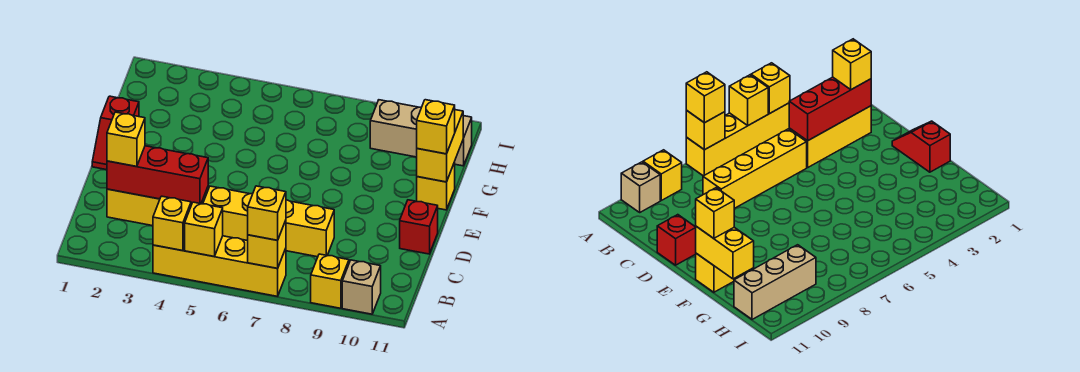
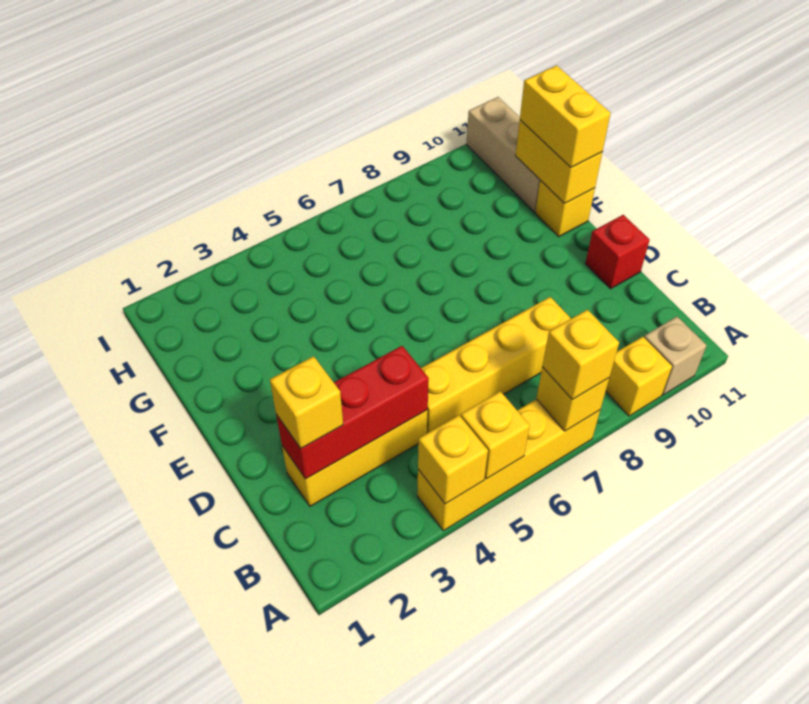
red 1x2 slope [92,96,139,170] -> none
yellow 1x1 brick [417,100,455,154] -> yellow 1x2 brick [520,65,611,168]
tan 1x3 brick [370,100,472,166] -> tan 1x3 brick turned to [466,97,540,212]

